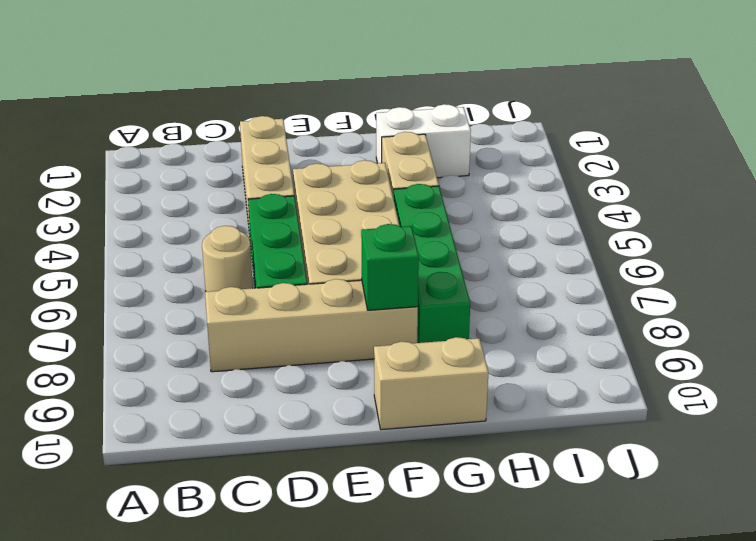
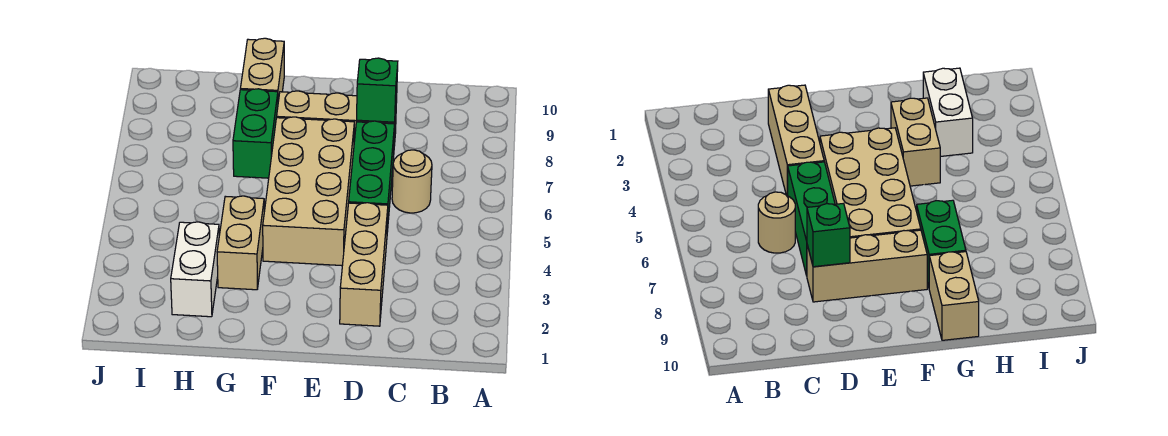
tan 1x4 brick [205,279,418,372] -> tan 1x3 brick [277,91,397,158]
green 1x1 brick [361,224,419,310] -> green 1x1 brick moved to [357,58,398,122]
tan 1x2 brick [374,337,488,430] -> tan 1x2 brick turned to [240,38,284,101]
white 1x2 brick [376,104,471,178] -> white 1x2 brick turned to [171,222,219,317]
green 1x4 brick [394,184,470,343] -> green 1x2 brick [233,89,278,178]

